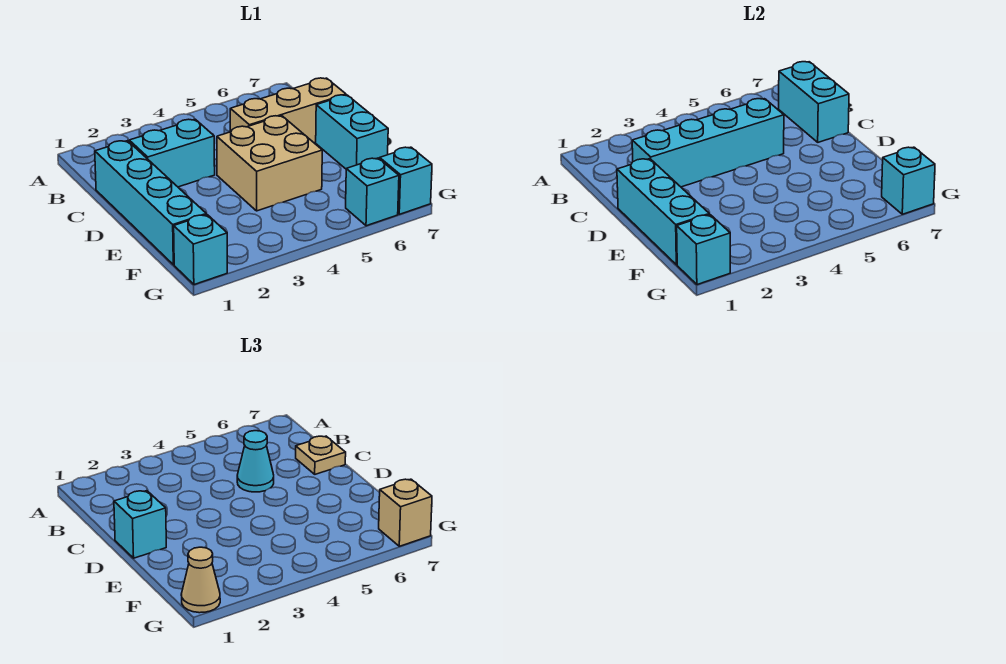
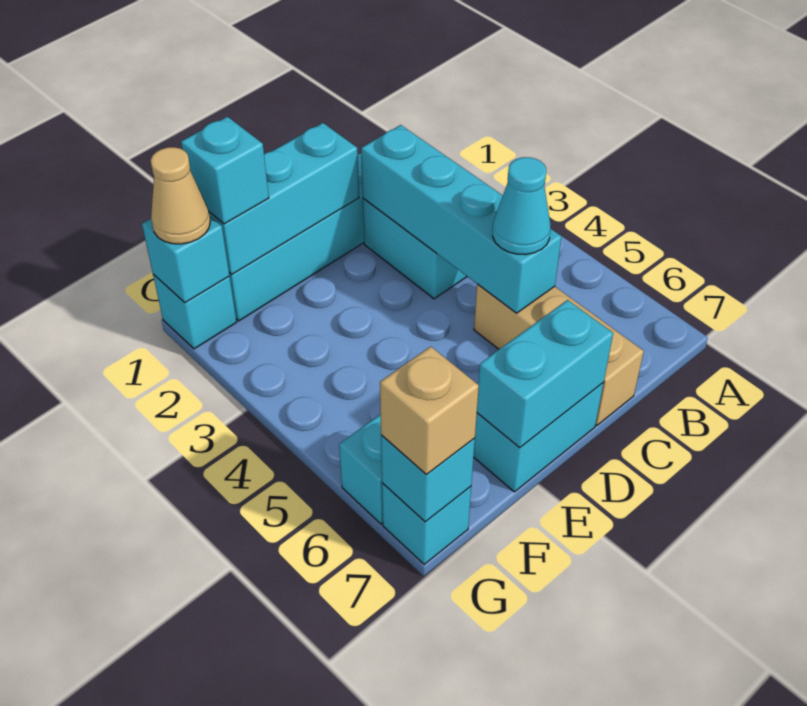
cyan 1x2 brick [779,62,849,142] -> cyan 1x2 brick moved to [477,300,613,448]
tan 1x1 plate [296,436,346,474] -> none
cyan 1x1 brick [114,491,166,558] -> cyan 1x1 brick moved to [181,117,269,224]
tan 2x2 brick [217,116,322,211] -> none

